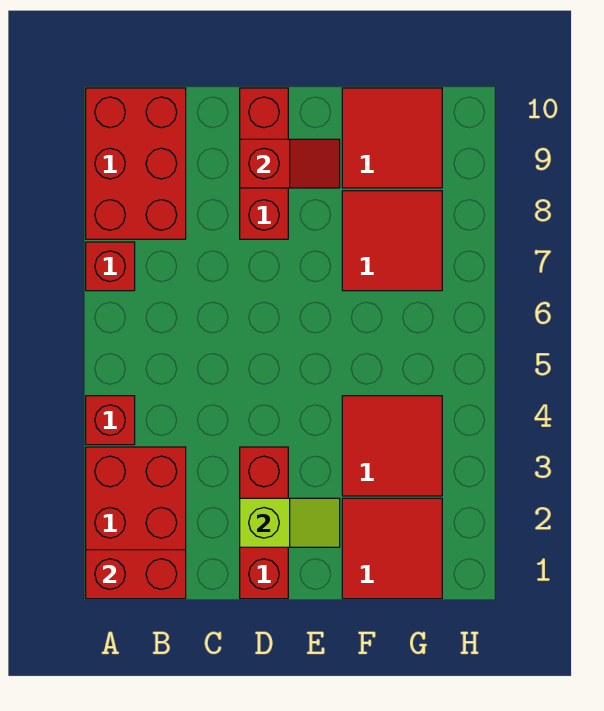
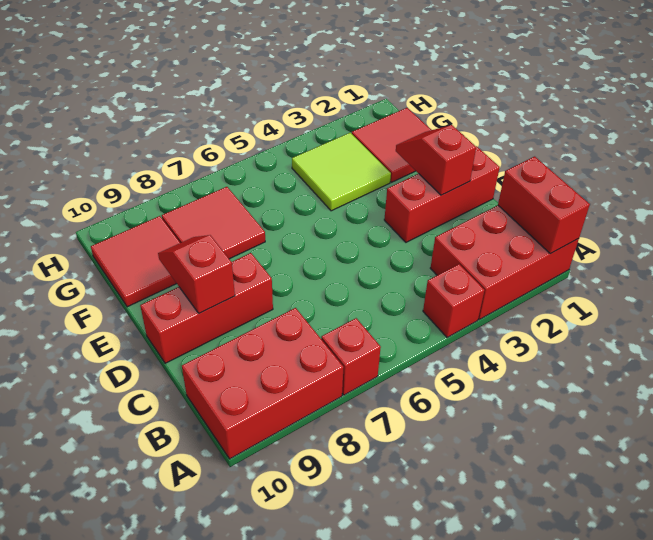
lime 1x2 slope [240,498,340,547] -> red 1x2 slope [396,125,476,195]
red 2x2 tile [342,396,442,496] -> lime 2x2 tile [292,133,391,211]

